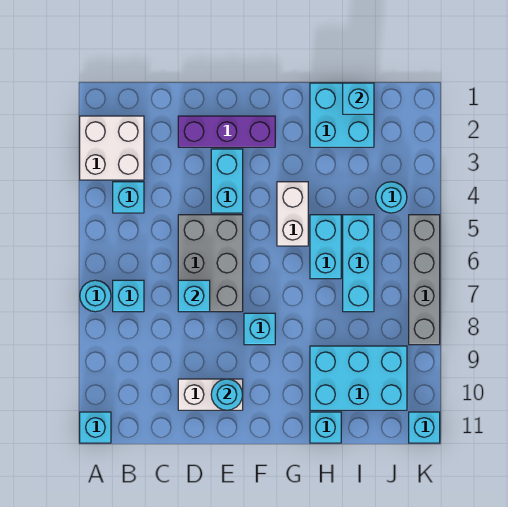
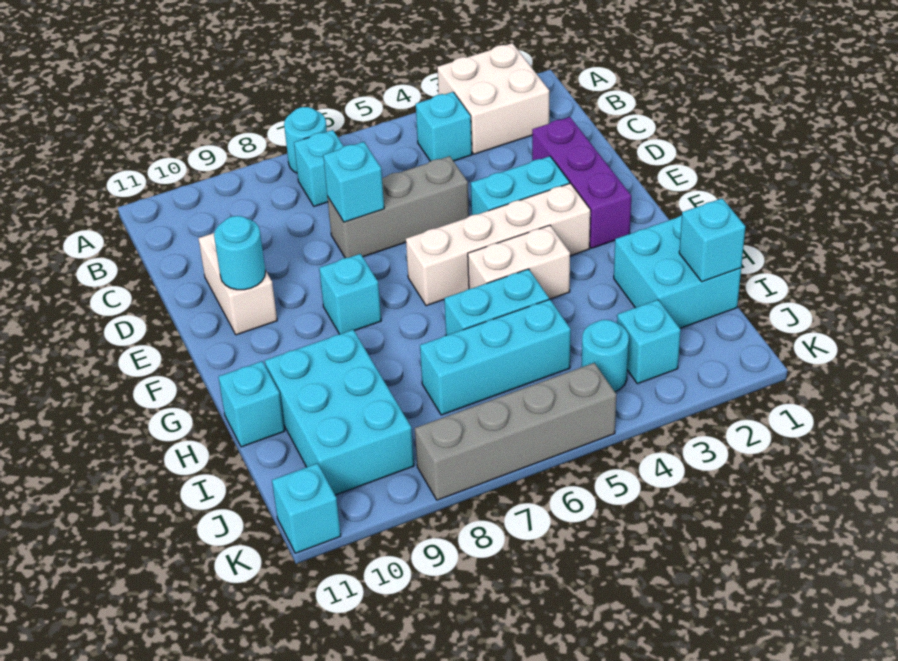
cyan 1x1 brick [80,412,111,443] -> cyan 1x1 brick moved to [617,300,681,384]
grey 2x3 brick [178,215,243,312] -> grey 1x3 brick [327,156,469,258]
none -> white 1x4 brick [406,183,591,306]

